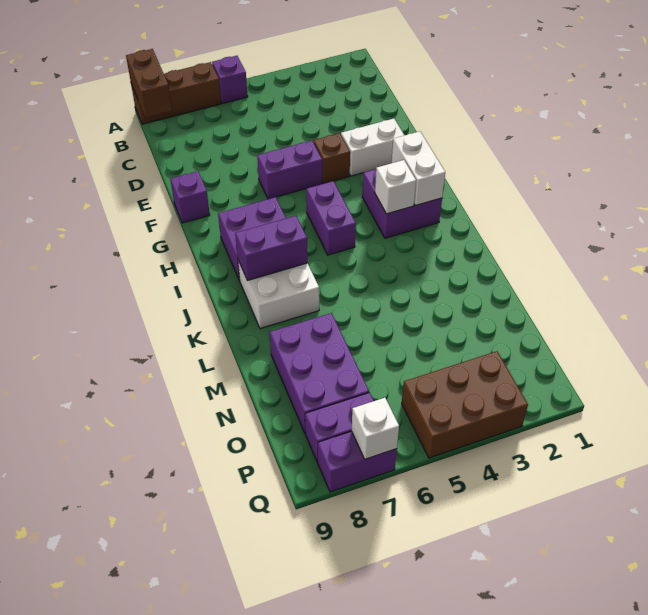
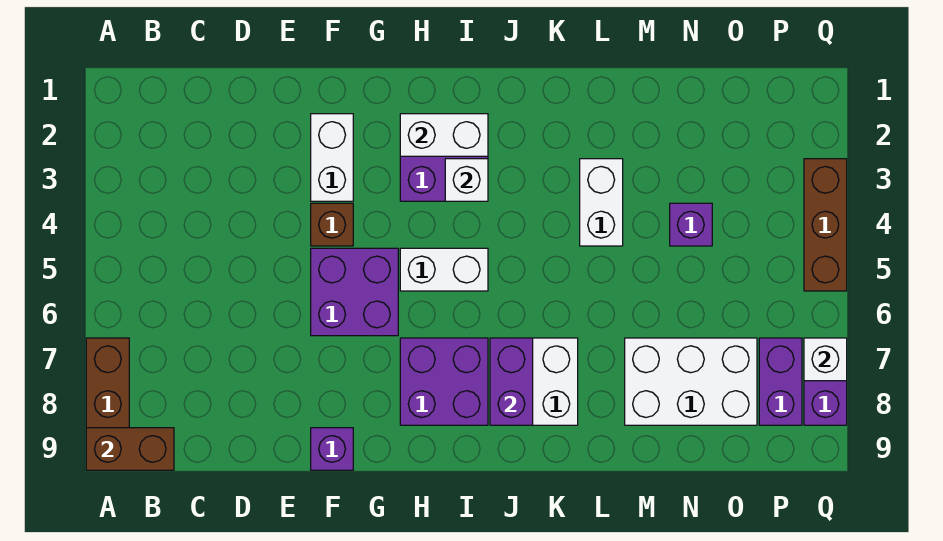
purple 1x1 brick [212,56,248,103] -> purple 1x1 brick moved to [670,203,712,246]
purple 1x2 brick [257,141,322,199] -> purple 2x2 brick [311,248,398,336]
purple 1x2 brick [306,181,356,255] -> white 1x2 brick [400,248,488,291]
none -> white 1x2 brick [580,159,623,246]
purple 2x3 brick [270,313,369,433] -> white 2x3 brick [625,338,757,425]
brown 2x3 brick [402,351,528,458] -> brown 1x3 brick [804,159,847,291]

